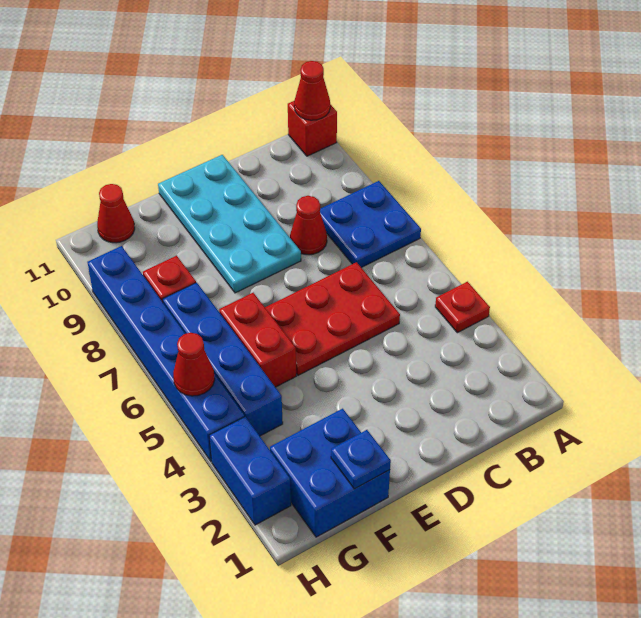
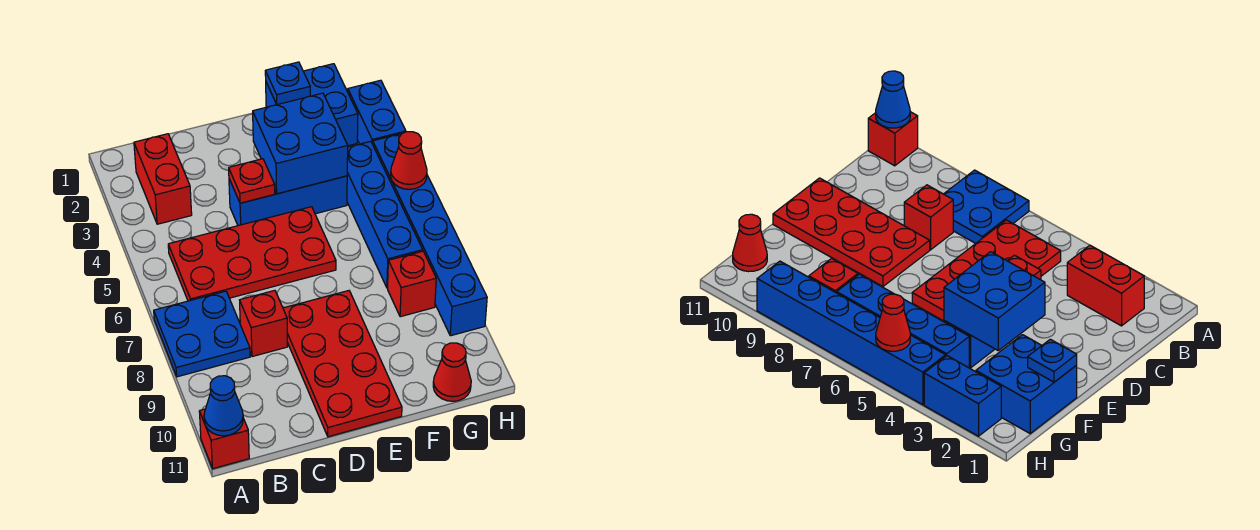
red 1x1 plate [435,282,490,333] -> red 1x1 plate moved to [229,159,275,203]
red 1x1 cone [294,61,330,120] -> blue 1x1 cone [204,376,243,436]
red 2x3 plate [265,262,400,375] -> red 2x4 plate [168,207,336,301]
red 1x1 cone [290,196,327,255] -> red 1x1 brick [240,290,288,357]
none -> blue 1x3 brick [229,176,347,226]
cyan 2x4 plate [158,155,301,293] -> red 2x4 plate [283,291,402,437]
none -> blue 2x2 brick [253,93,348,194]
red 1x2 brick [219,293,296,387] -> red 1x2 brick moved to [134,134,192,224]

